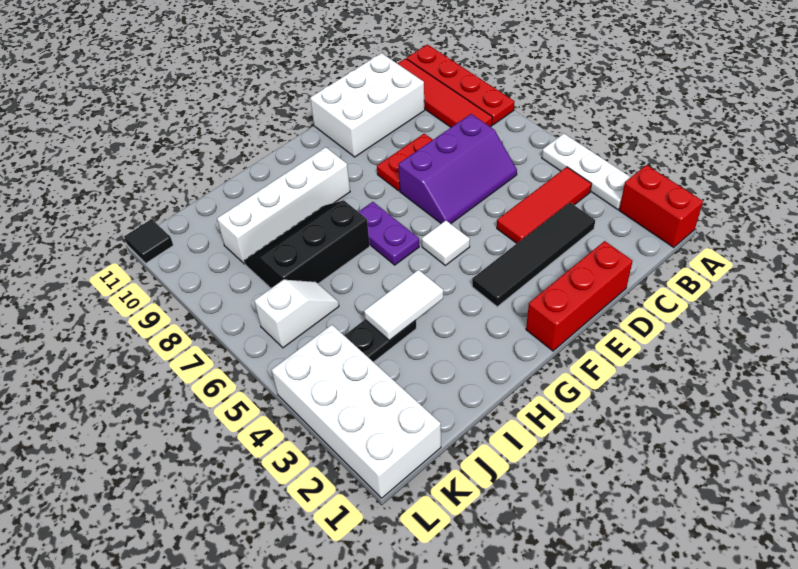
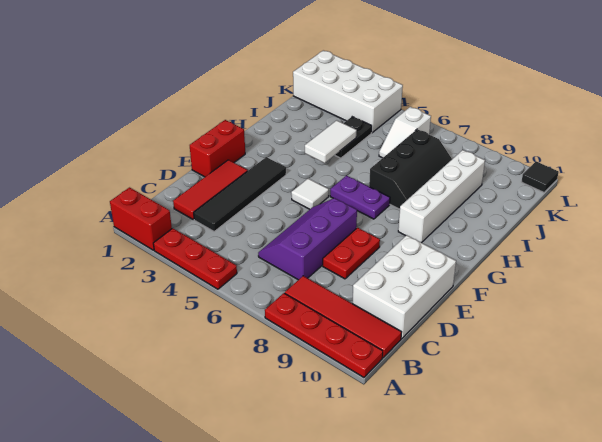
white 1x3 plate [542,134,631,210] -> red 1x3 plate [153,228,237,289]
red 1x3 tile [497,167,592,243] -> red 1x3 tile moved to [173,160,248,220]
red 1x3 brick [526,241,633,351] -> red 1x2 brick [190,120,245,177]

